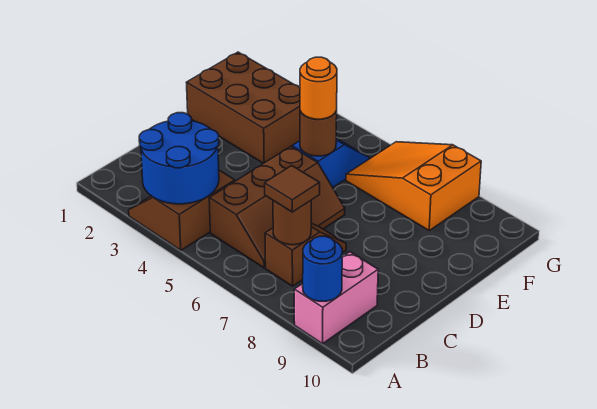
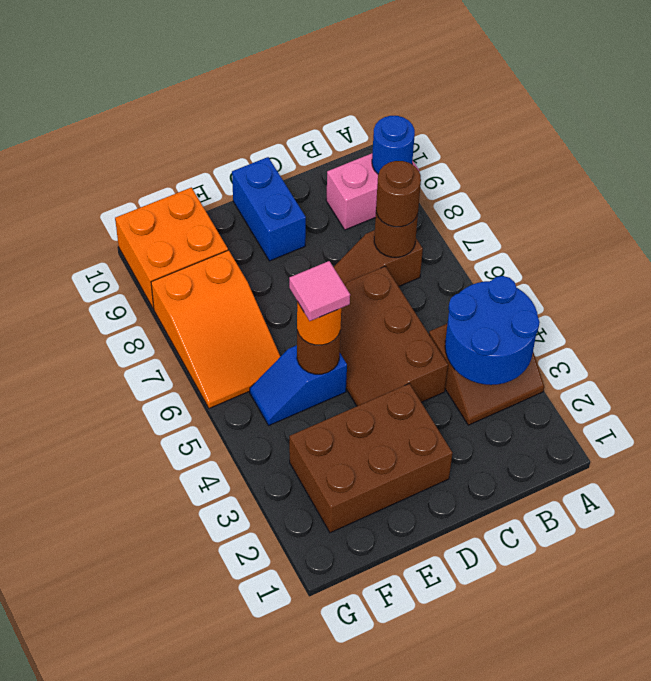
brown 2x3 slope [209,147,345,268] -> brown 2x3 slope turned to [340,266,448,406]
brown 1x1 tile [265,166,320,212] -> brown 1x1 round brick [376,161,421,227]
none -> blue 1x2 brick [232,157,306,261]
brown 2x3 brick [186,52,300,164] -> brown 2x3 brick turned to [289,384,452,533]
none -> pink 1x1 tile [289,261,350,321]
none -> orange 2x2 brick [115,187,228,309]

